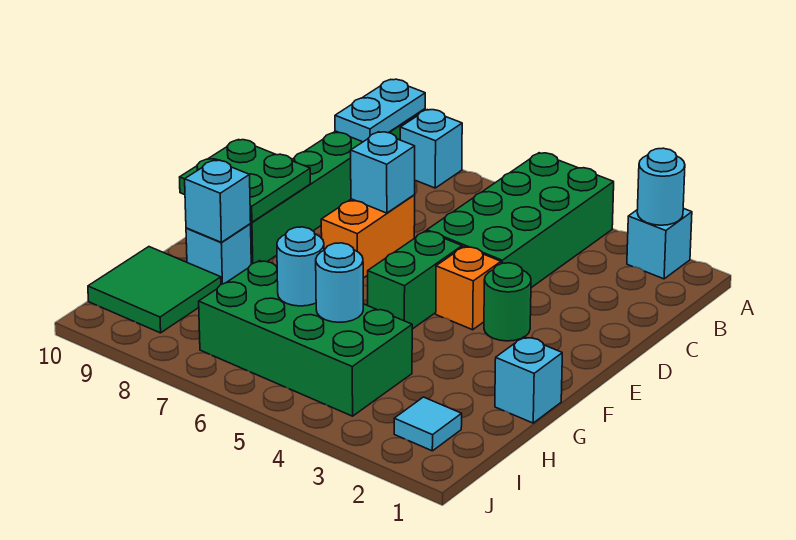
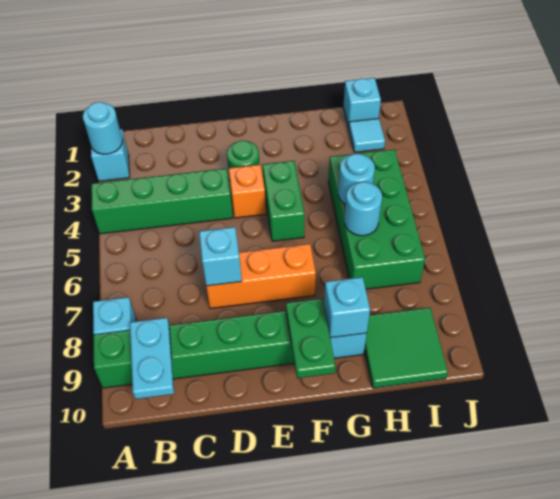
green 2x4 brick [427,153,614,288] -> green 1x4 brick [91,168,233,234]
cyan 1x2 plate [335,79,425,142] -> cyan 1x2 plate turned to [130,318,174,399]
orange 1x2 brick [321,195,415,278] -> orange 1x3 brick [206,244,316,309]
green 1x2 brick [368,231,462,329] -> green 1x2 brick turned to [263,161,305,241]
green 2x2 plate [180,140,310,222] -> green 1x2 plate [286,299,335,378]
cyan 1x1 brick [495,337,562,423] -> cyan 1x1 brick moved to [343,78,381,128]

